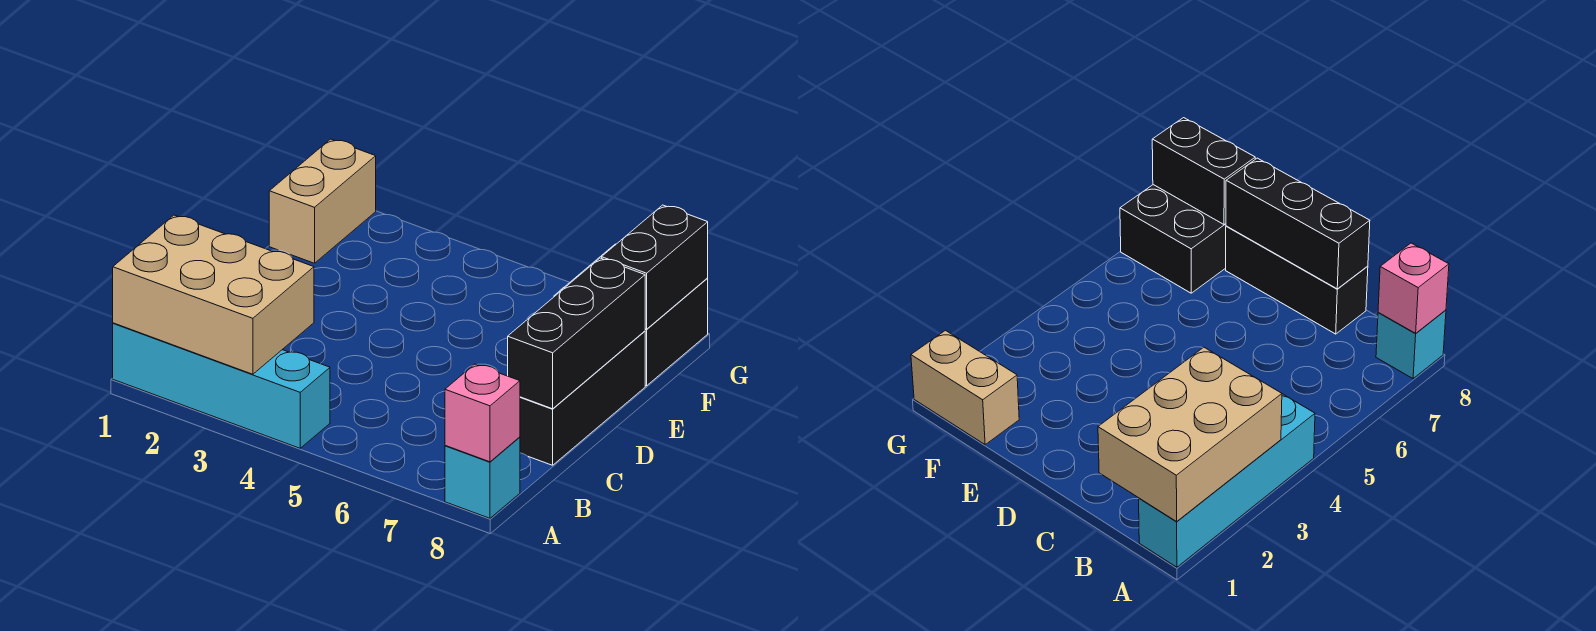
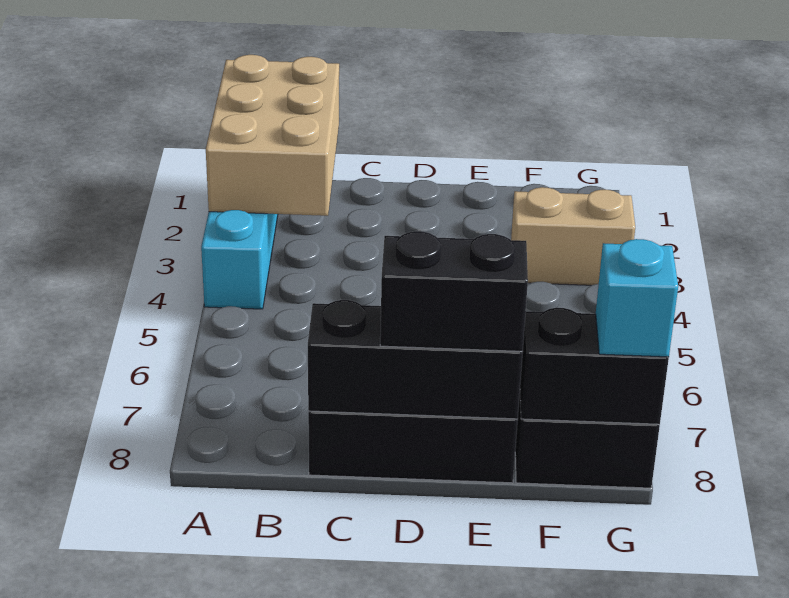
cyan 1x1 brick [445,437,520,518] -> cyan 1x1 brick moved to [596,239,678,357]
pink 1x1 brick [445,364,520,462] -> none
none -> black 1x2 brick [380,231,528,351]
tan 1x2 brick [269,139,376,263] -> tan 1x2 brick moved to [511,187,635,285]

